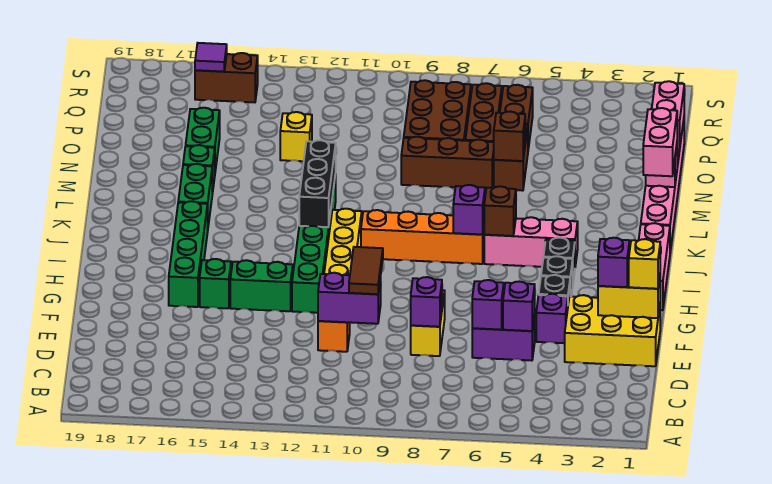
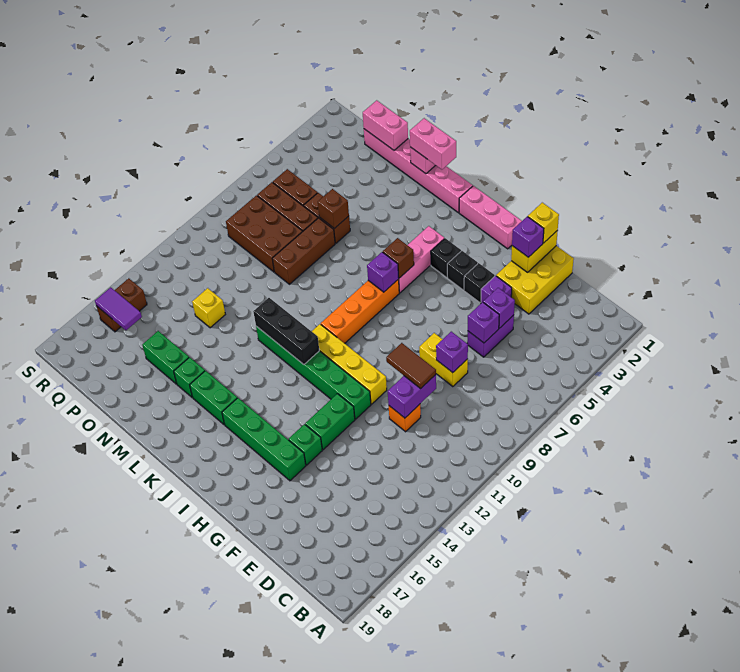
purple 1x1 tile [195,43,227,72] -> purple 1x2 tile [95,287,142,330]

